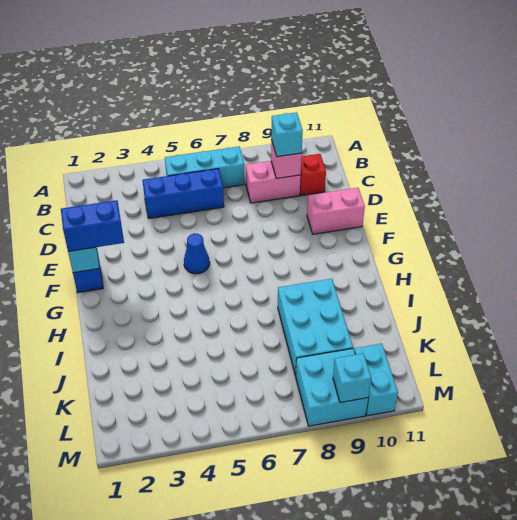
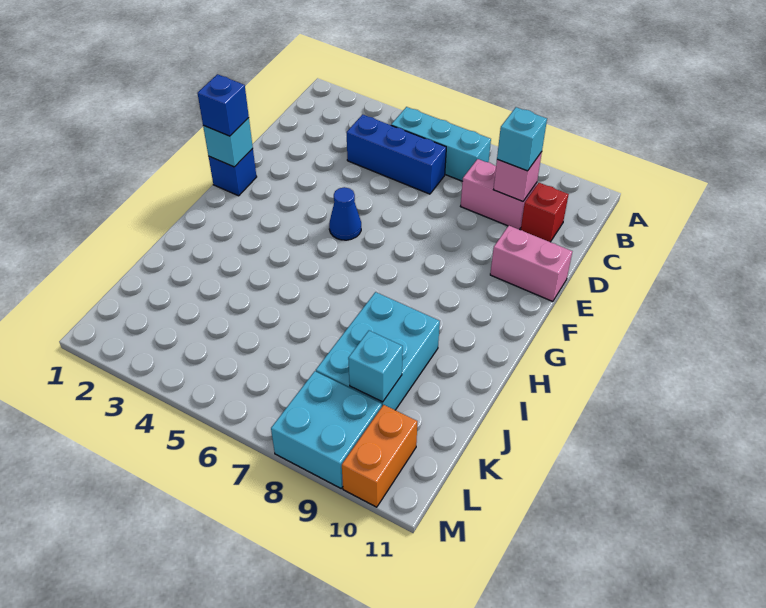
blue 1x2 brick [61,200,124,252] -> blue 1x1 brick [197,74,249,136]
cyan 1x2 brick [354,343,398,416] -> orange 1x2 brick [342,405,417,507]
cyan 1x1 brick [333,353,371,402] -> cyan 1x1 brick moved to [348,331,403,402]

